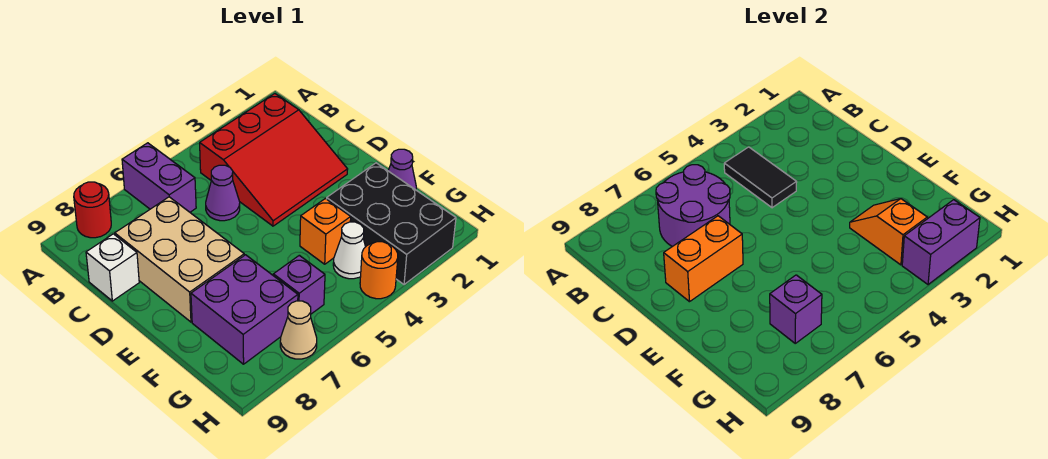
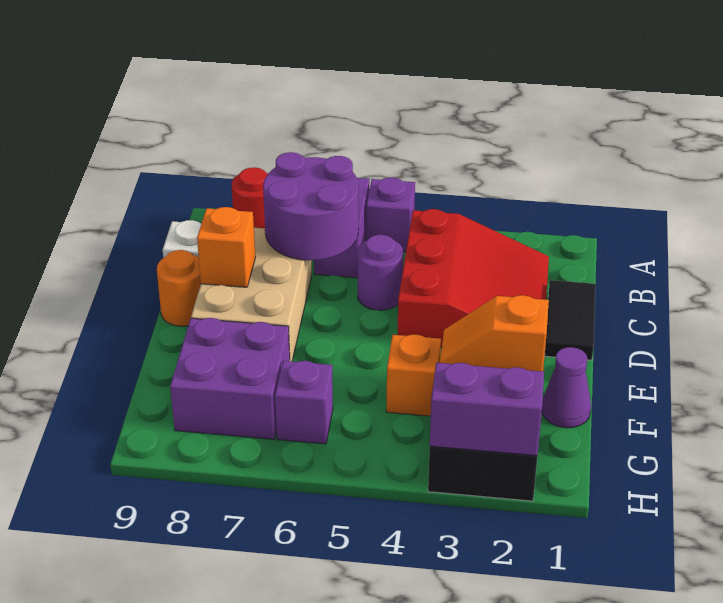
red 3x3 slope [200,94,348,226] -> red 3x3 slope turned to [397,209,549,348]
black 1x2 tile [724,147,797,208] -> black 1x2 tile moved to [545,280,596,360]
purple 1x1 cone [206,165,240,221] -> purple 1x1 round brick [358,235,403,310]
orange 1x2 brick [664,216,743,302] -> orange 1x1 brick [197,207,255,287]
orange 1x2 slope [850,199,927,265] -> orange 1x2 slope turned to [440,295,549,371]
white 1x1 cone [333,222,365,279] -> none
purple 1x1 brick [770,275,822,343] -> purple 1x1 brick moved to [366,178,415,252]
orange 1x1 round brick [360,242,398,299] -> orange 1x1 round brick moved to [157,250,201,326]
tan 1x1 cone [280,301,317,359] -> none

